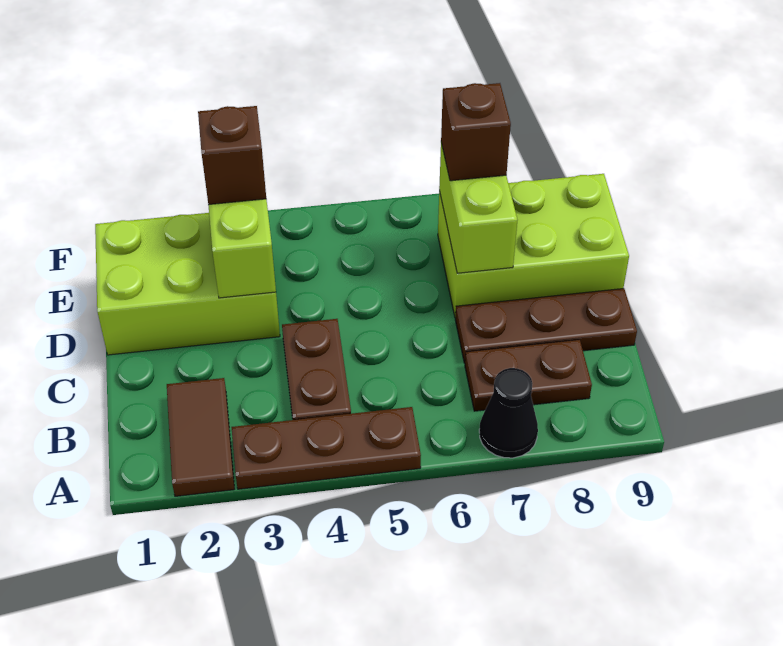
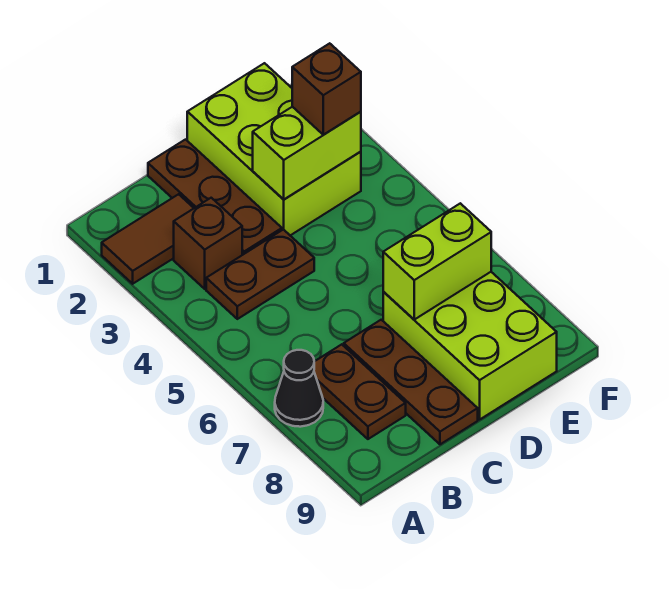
brown 1x3 plate [231,407,421,489] -> brown 1x3 plate moved to [148,140,282,255]
brown 1x1 brick [441,83,511,181] -> brown 1x1 brick moved to [174,198,242,289]

